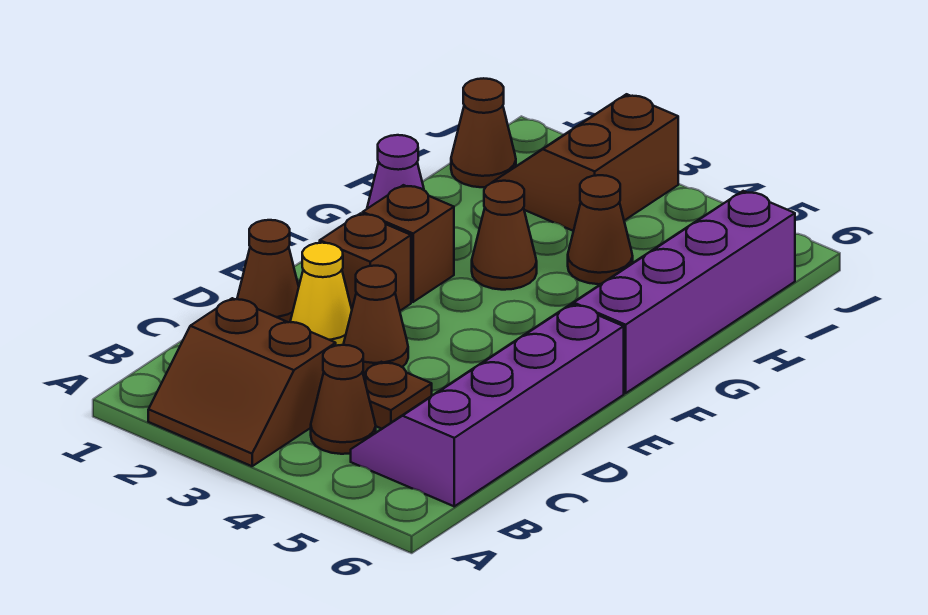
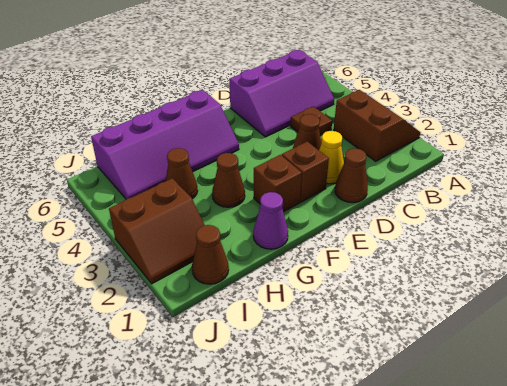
brown 1x1 cone [311,345,376,454] -> none
purple 2x4 slope [351,304,624,506] -> purple 2x3 slope [229,50,334,137]

